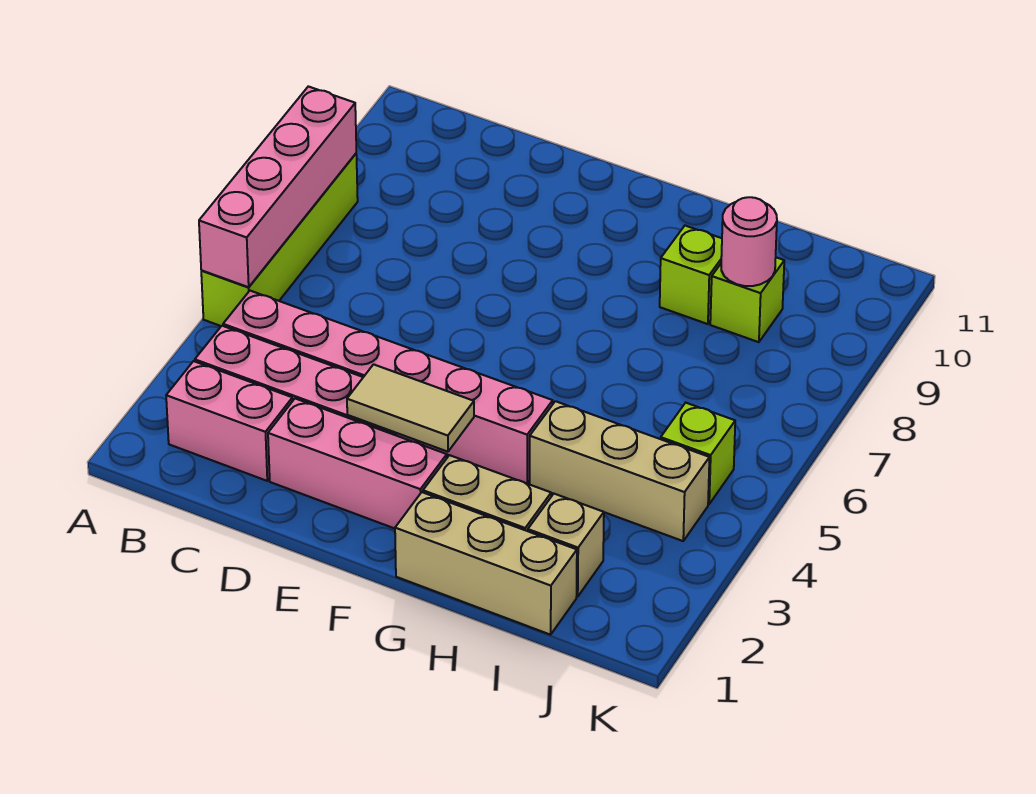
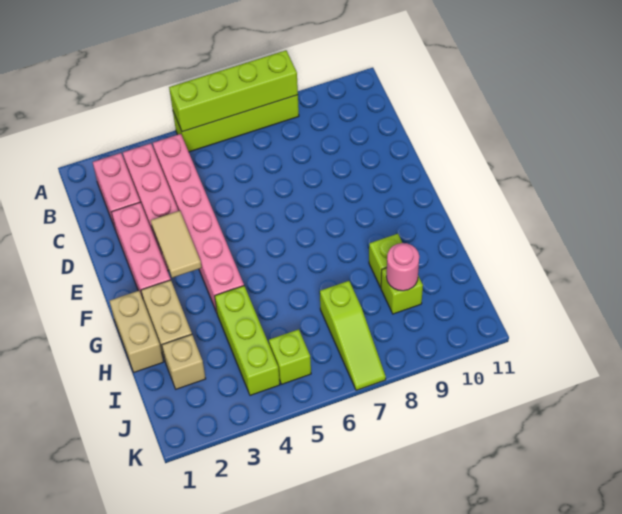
pink 1x4 brick [199,86,356,287] -> lime 1x4 brick [169,50,298,132]
tan 1x3 brick [395,492,577,635] -> tan 1x2 brick [110,291,163,372]
tan 1x3 brick [530,401,709,541] -> lime 1x3 brick [215,286,280,395]
none -> lime 1x3 slope [320,281,386,390]

